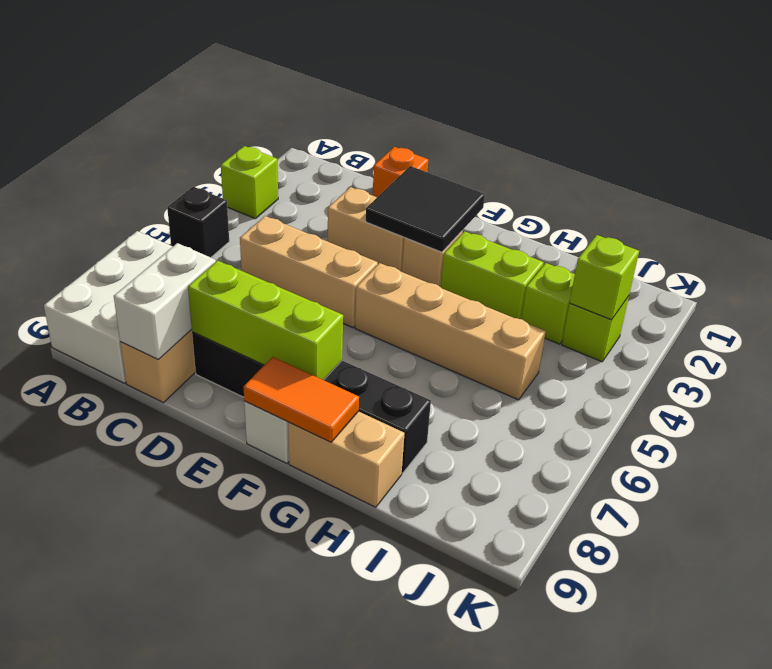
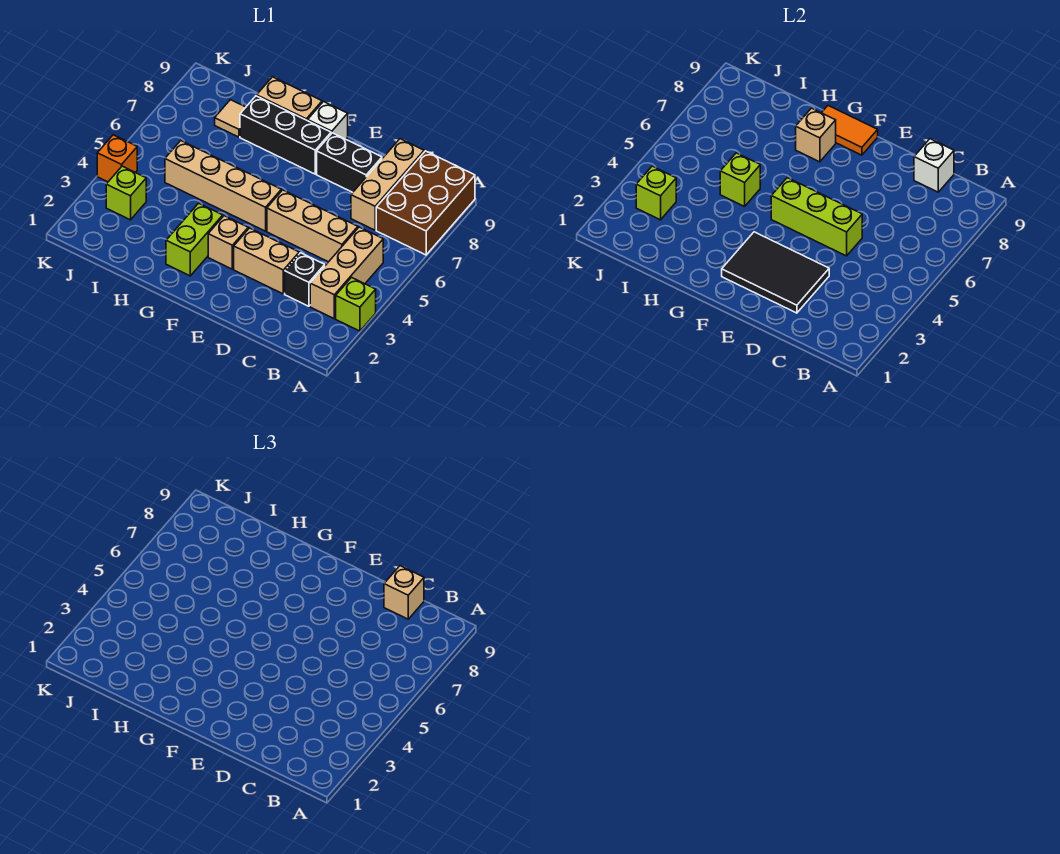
black 1x1 brick [167,187,229,257] -> black 1x1 brick moved to [285,253,325,306]
white 2x3 brick [44,231,173,383] -> brown 2x3 brick [376,151,475,255]
none -> tan 1x3 brick [310,227,383,319]
white 1x2 brick [114,243,216,360] -> white 1x1 brick [914,139,954,192]
none -> tan 1x1 brick [384,566,424,619]
orange 1x1 brick [373,147,428,197] -> orange 1x1 brick moved to [97,135,137,182]
lime 1x3 brick [188,261,343,380] -> lime 1x3 brick moved to [771,178,862,256]
black 2x2 tile [366,166,485,252] -> black 2x3 tile [722,232,829,313]
lime 1x2 brick [441,231,544,319] -> lime 1x2 brick turned to [166,203,223,276]
none -> tan 1x1 brick [796,108,836,162]
lime 1x1 brick [522,263,575,344] -> lime 1x1 brick moved to [720,153,760,206]
none -> tan 1x1 tile [215,100,246,137]

